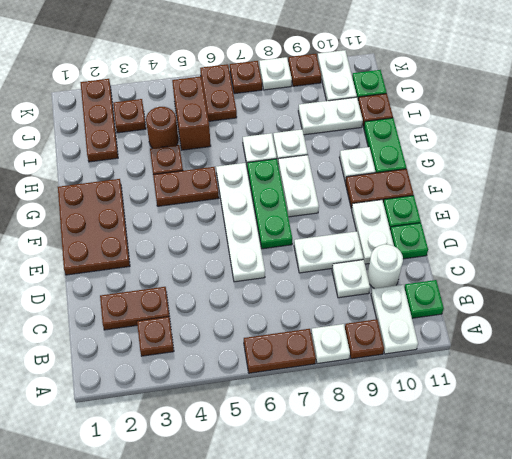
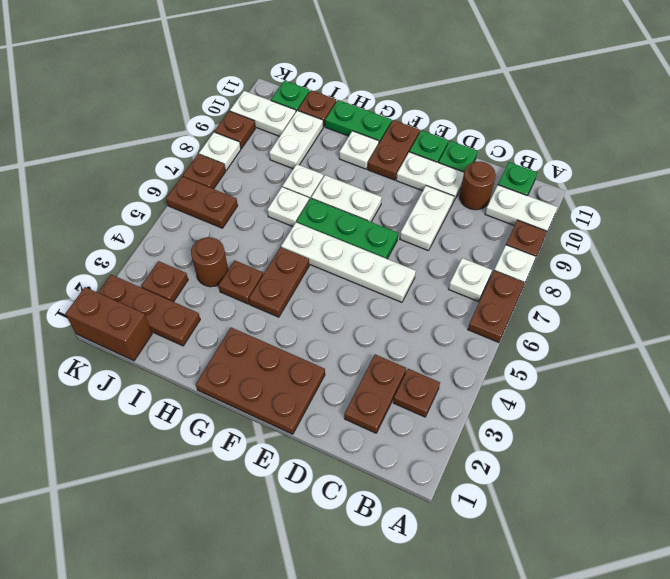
white 1x1 plate [332,260,370,298] -> white 1x1 plate moved to [449,258,492,302]
white 1x1 round brick [367,244,403,288] -> brown 1x1 round brick [459,162,496,210]
brown 1x2 brick [172,77,211,150] -> brown 1x2 brick moved to [65,287,152,361]

